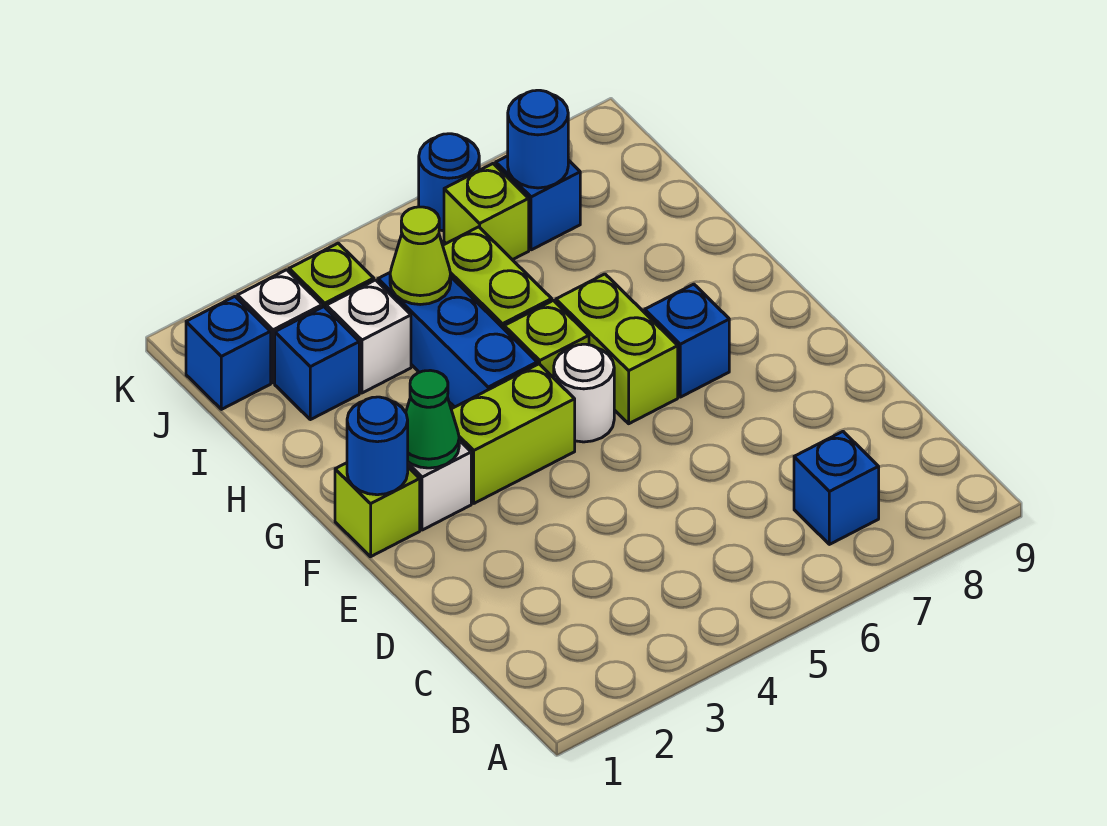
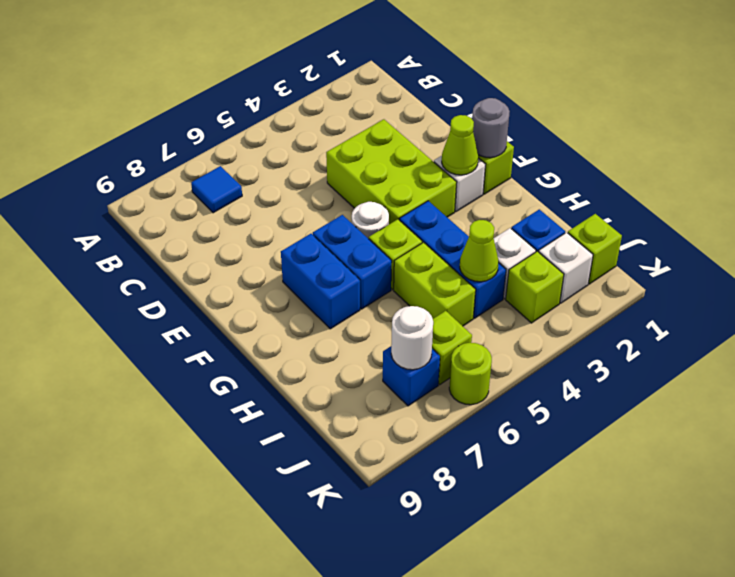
blue 1x1 brick [794,432,879,544] -> blue 1x1 tile [191,166,242,213]
blue 1x1 round brick [347,397,408,495] -> grey 1x1 round brick [472,98,510,158]
green 1x1 cone [406,370,459,468] -> lime 1x1 cone [442,115,478,175]
lime 1x2 brick [451,364,575,503] -> lime 2x3 brick [326,119,457,224]
lime 1x2 brick [556,274,678,424] -> blue 1x2 brick [313,215,392,309]
blue 1x1 brick [645,284,729,397] -> blue 1x2 brick [281,234,360,329]
blue 1x1 brick [186,297,271,409] -> lime 1x1 brick [568,214,622,284]
blue 1x1 round brick [508,90,568,188] -> white 1x1 round brick [391,306,433,370]
blue 1x1 round brick [419,134,479,231] -> lime 1x1 round brick [449,343,492,405]

